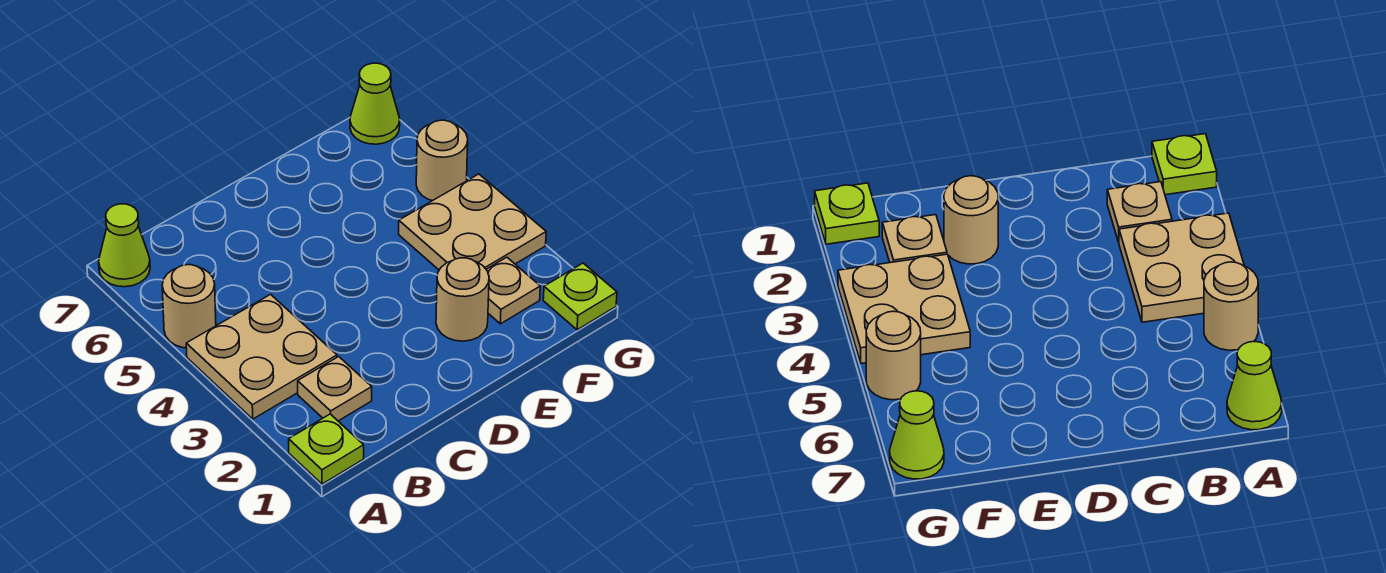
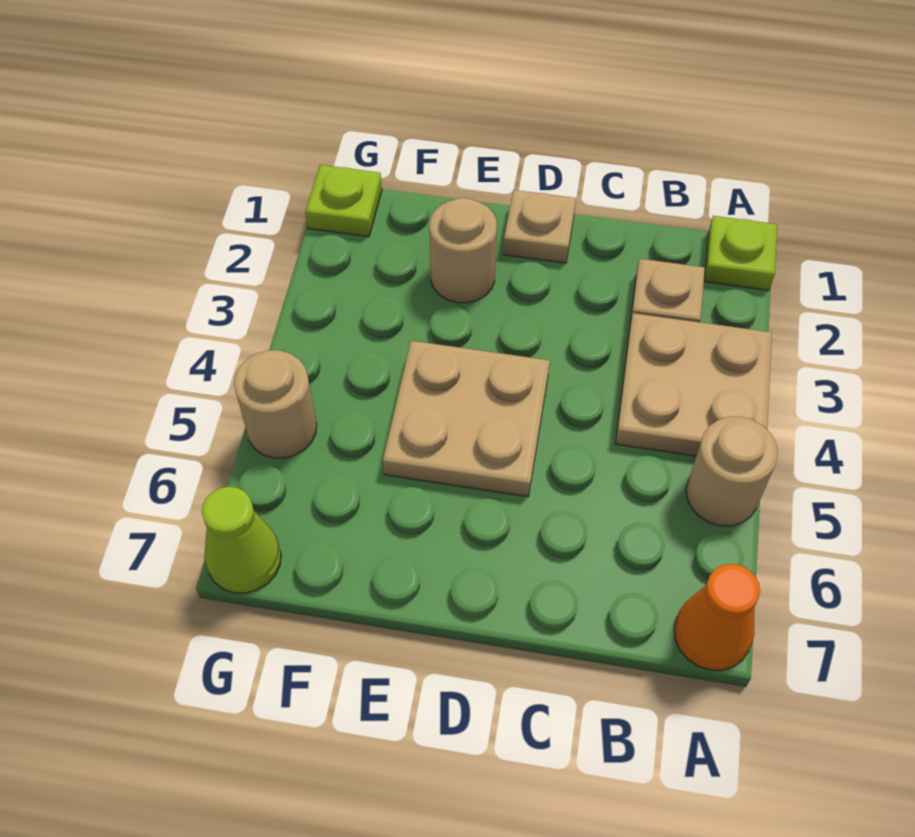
lime 1x1 cone [99,204,150,287] -> orange 1x1 cone [674,564,760,670]
tan 1x1 plate [486,257,540,324] -> tan 1x1 plate moved to [503,190,576,263]
tan 2x2 plate [399,174,546,270] -> tan 2x2 plate moved to [383,341,550,497]

